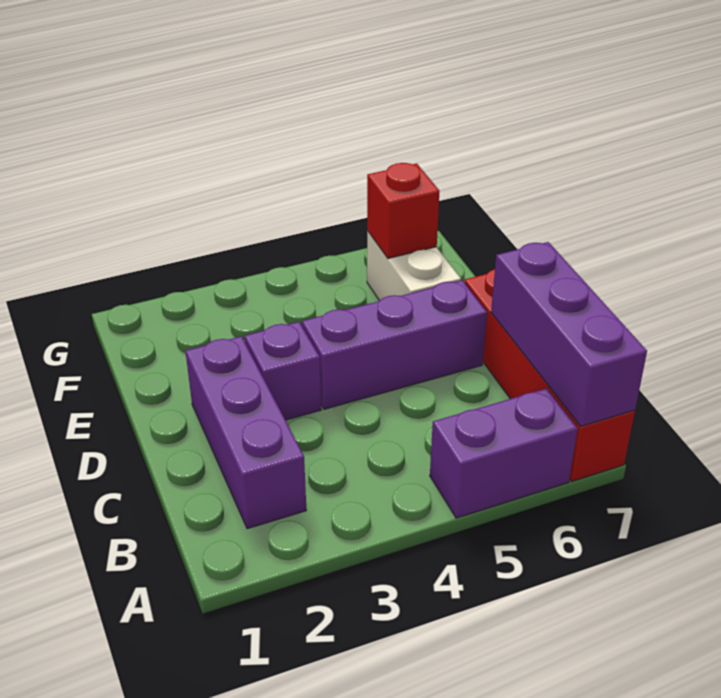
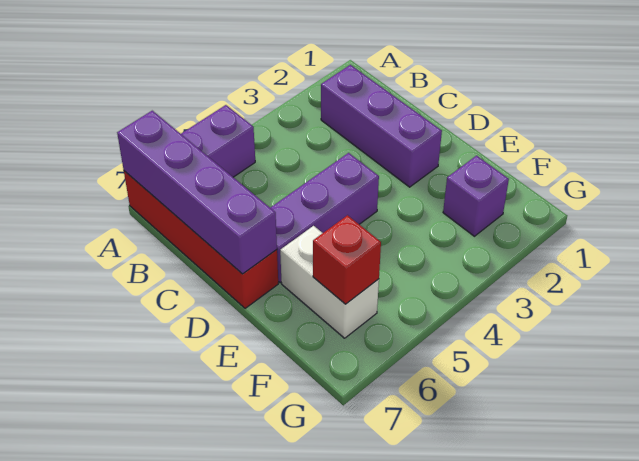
purple 1x3 brick [491,242,647,426] -> purple 1x4 brick [117,111,277,274]
purple 1x1 brick [245,322,321,420] -> purple 1x1 brick moved to [443,156,509,236]

